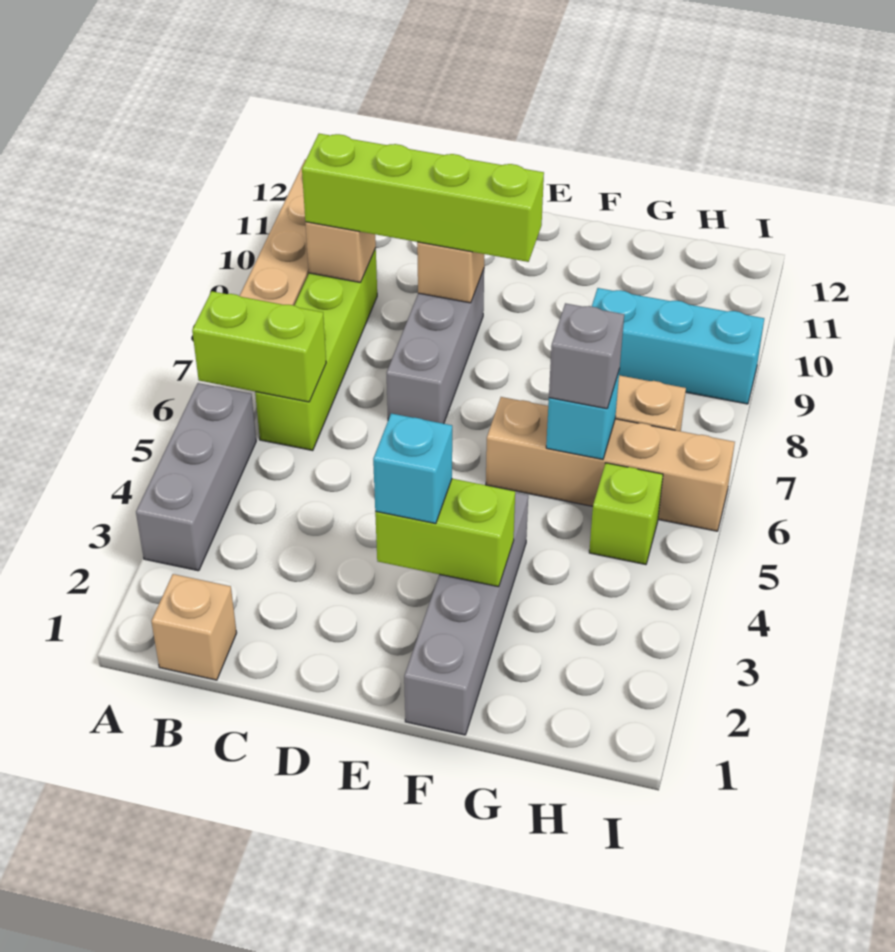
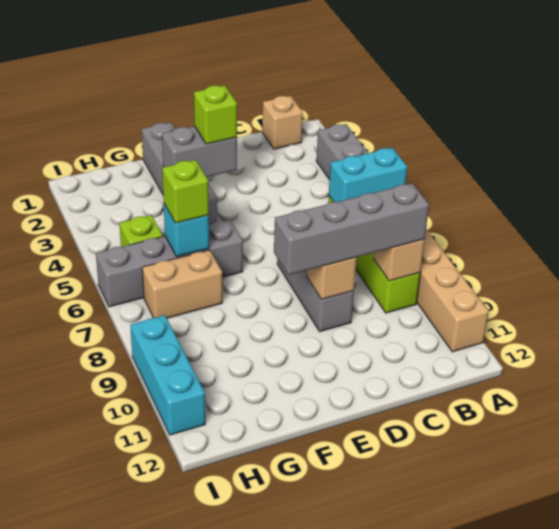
lime 1x2 brick [192,291,326,402] -> cyan 1x2 brick [329,148,407,202]
lime 1x4 brick [302,134,544,262] -> grey 1x4 brick [274,183,429,275]
lime 1x2 brick [375,479,515,587] -> grey 1x2 brick [162,126,237,177]
cyan 1x1 brick [373,413,452,524] -> lime 1x1 brick [194,85,237,144]
tan 1x4 brick [486,397,735,531] -> grey 1x4 brick [96,220,243,307]
grey 1x1 brick [549,303,624,409] -> lime 1x1 brick [162,160,209,223]
cyan 1x3 brick [592,288,764,404] -> cyan 1x3 brick turned to [130,315,205,435]

